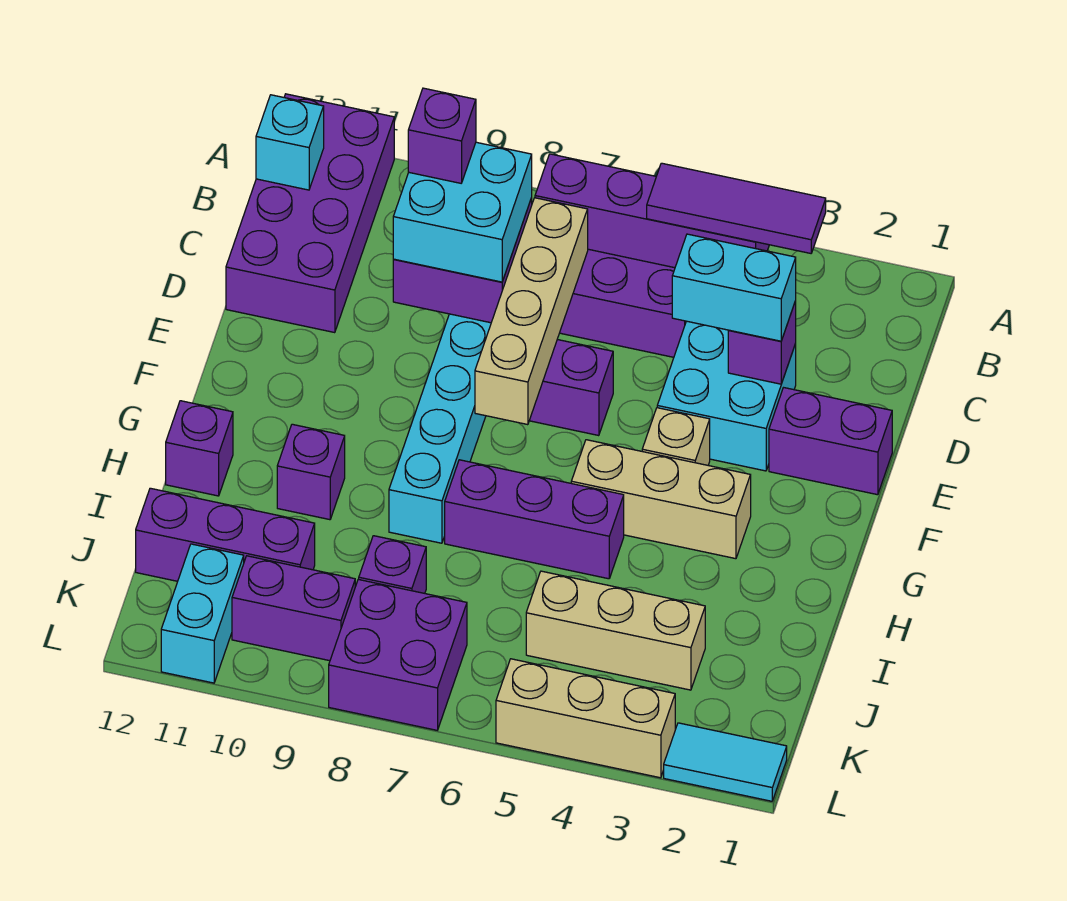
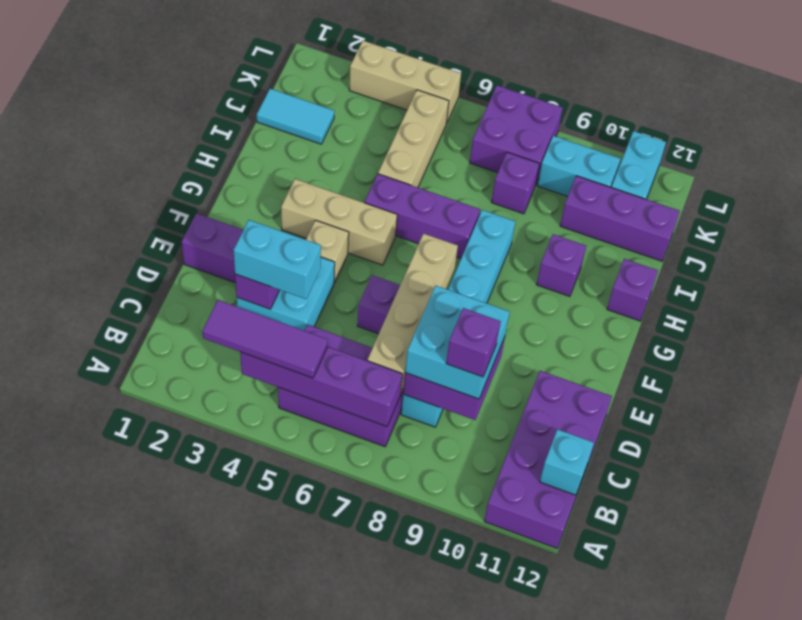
tan 1x3 brick [526,571,705,690] -> tan 1x3 brick turned to [378,90,449,188]
purple 1x2 brick [232,556,355,661] -> cyan 1x2 brick [537,136,620,196]
cyan 1x2 tile [664,723,787,801] -> cyan 1x2 tile moved to [257,89,334,144]

